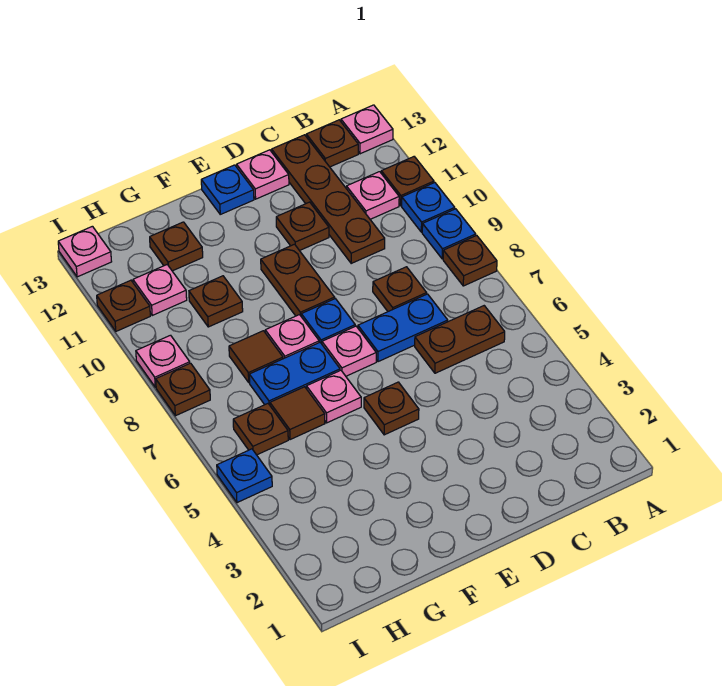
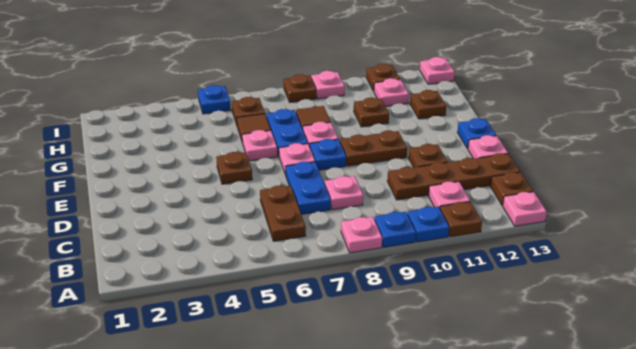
brown 1x1 plate [443,235,497,286] -> pink 1x1 plate [341,217,382,253]
brown 1x1 plate [373,267,427,311] -> pink 1x1 plate [325,176,363,210]

